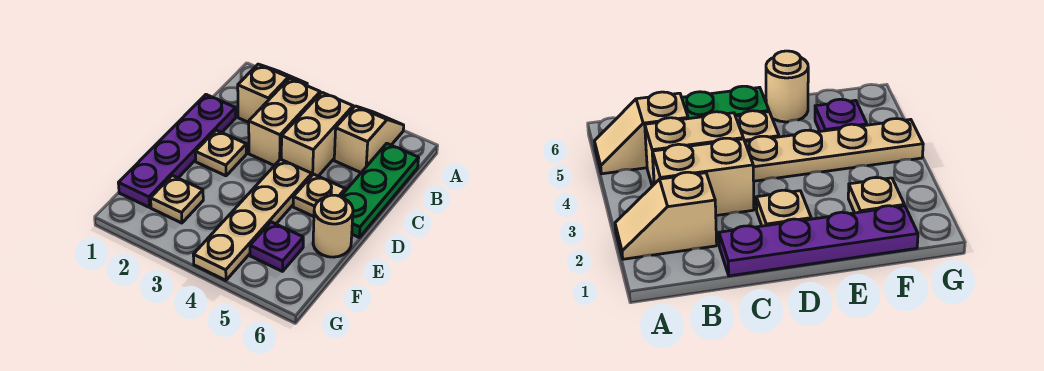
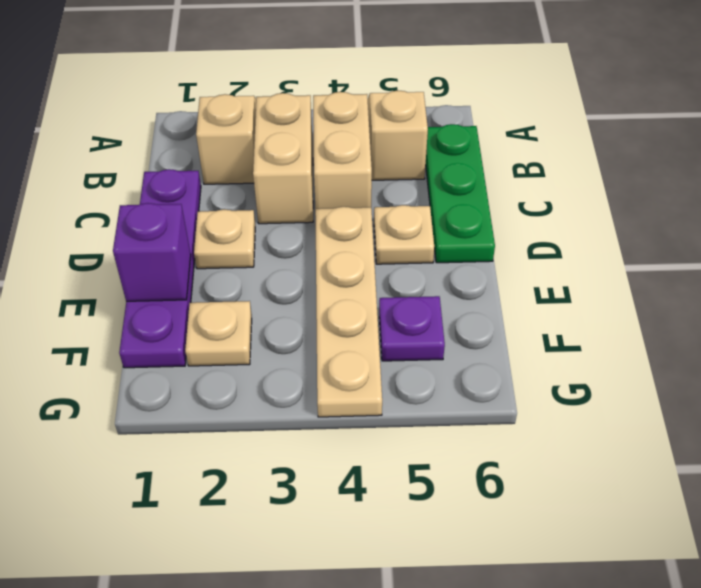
none -> purple 1x1 brick [113,203,191,301]
tan 1x1 round brick [313,195,353,257] -> none

